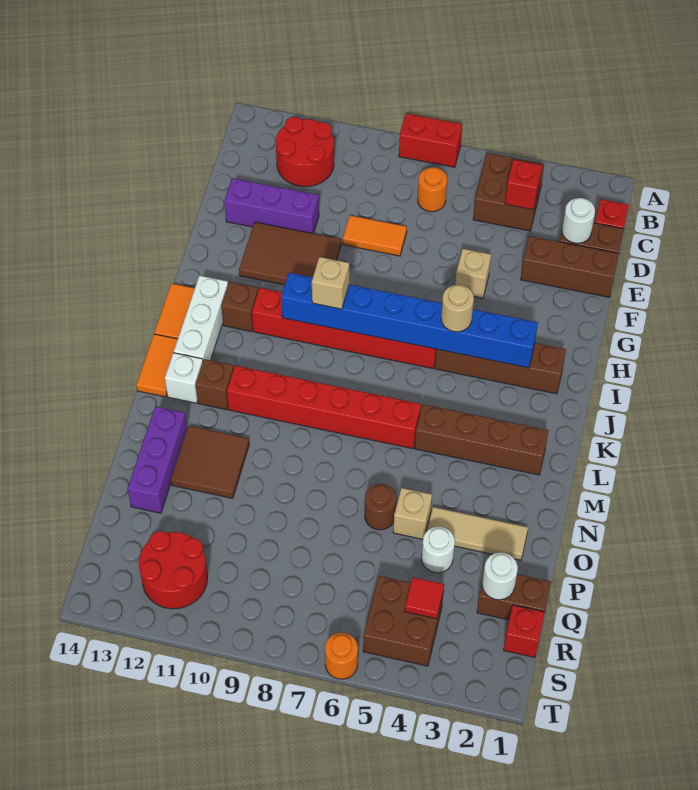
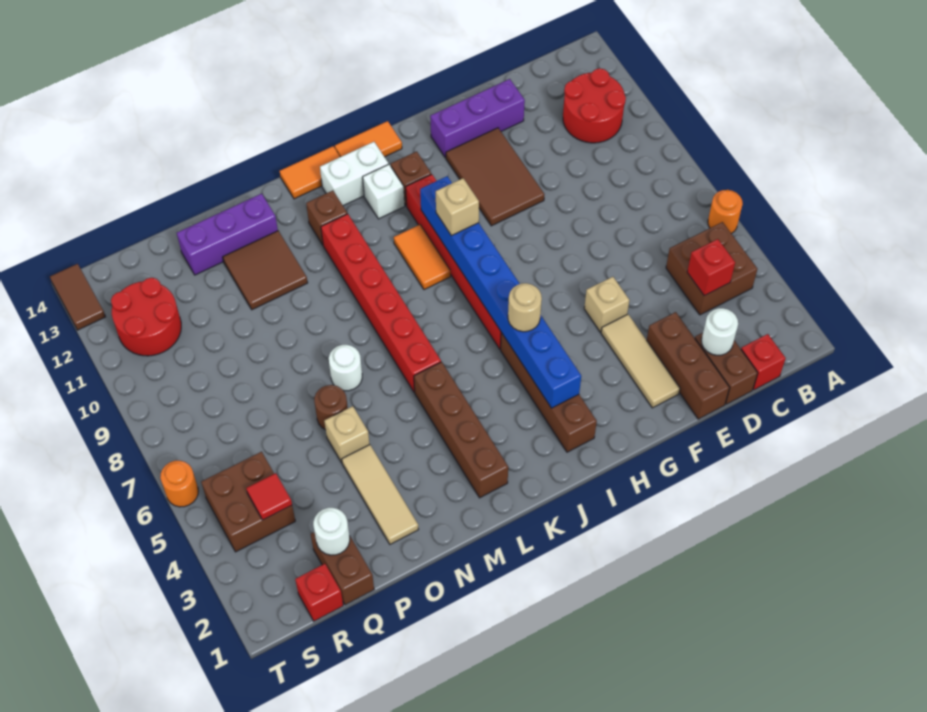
red 1x2 brick [399,113,462,167] -> none
orange 1x1 round brick [418,167,447,212] -> orange 1x1 round brick moved to [708,190,743,234]
orange 1x2 tile [343,215,407,256] -> orange 1x2 tile moved to [394,225,451,290]
purple 1x3 brick [224,178,319,233] -> purple 1x3 brick turned to [430,79,525,158]
none -> tan 1x3 tile [601,314,680,408]
white 1x3 brick [174,276,228,360] -> white 1x2 brick [320,142,388,206]
white 1x1 brick [165,353,203,403] -> white 1x1 brick moved to [363,164,405,219]
white 1x1 round brick [422,527,455,573] -> white 1x1 round brick moved to [329,345,362,391]
none -> brown 1x2 tile [50,264,105,330]

